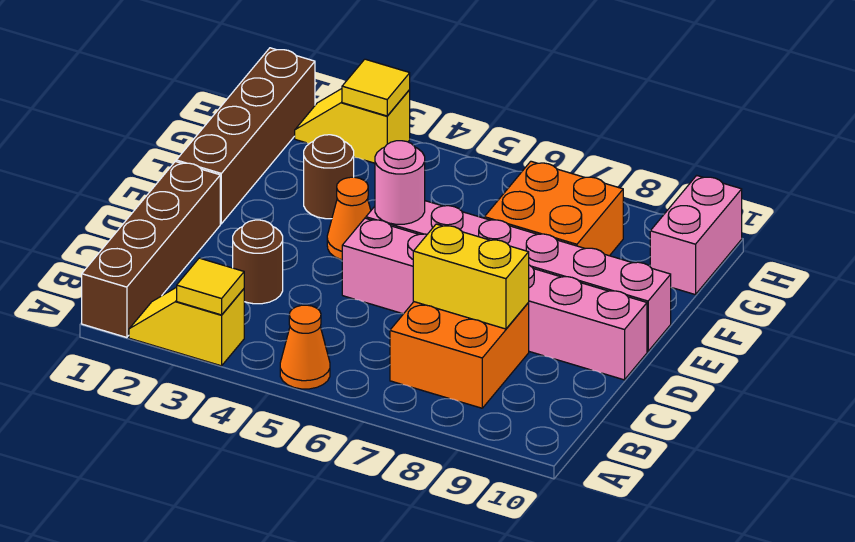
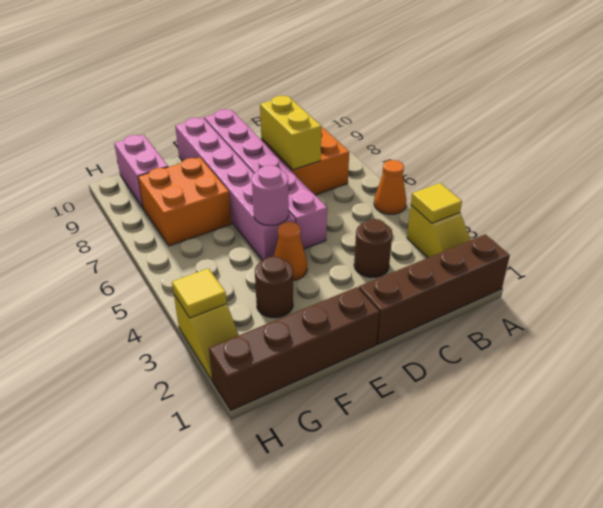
pink 1x2 brick [650,175,742,295] -> pink 1x2 brick turned to [114,135,168,207]

